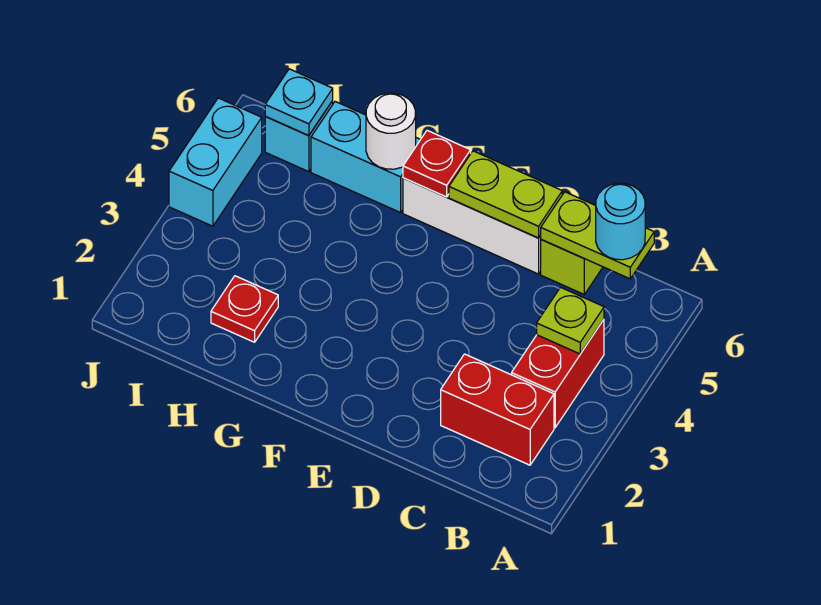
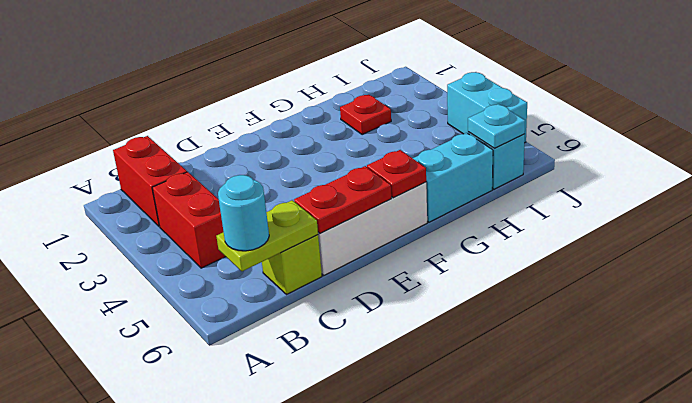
red 1x2 brick [441,354,554,465] -> red 1x2 brick turned to [113,136,187,226]
lime 1x1 plate [537,287,604,354] -> none
lime 1x2 plate [449,151,562,238] -> red 1x2 plate [294,166,391,234]
white 1x1 round brick [366,93,416,169] -> none

